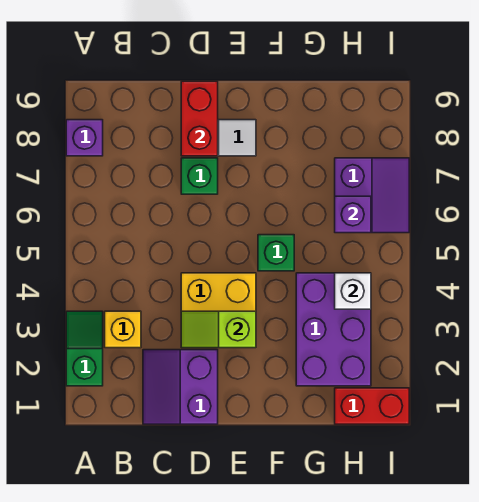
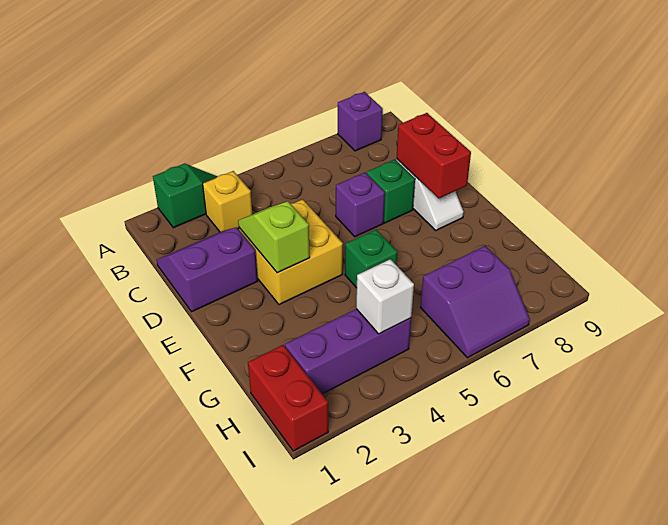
red 1x2 brick [181,81,218,156] -> red 1x2 brick turned to [397,113,471,198]
purple 2x3 brick [296,273,371,386] -> purple 1x3 brick [285,309,411,394]
purple 1x1 brick [335,196,371,233] -> purple 1x1 brick moved to [336,173,385,237]

